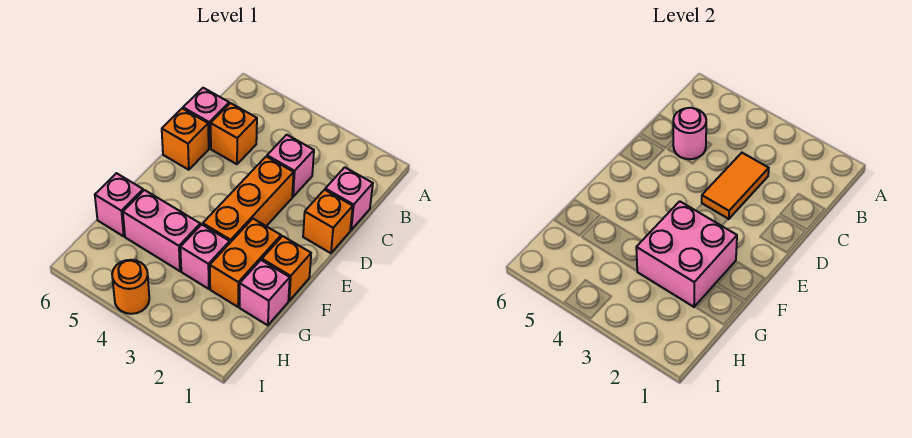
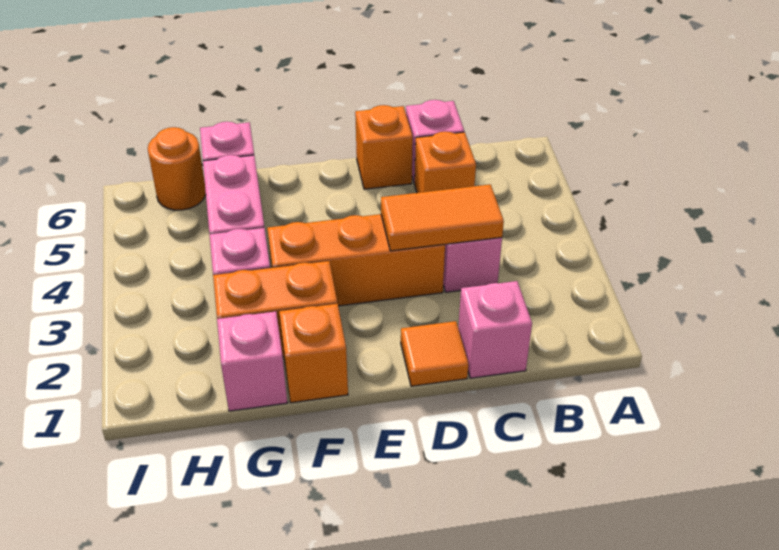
pink 1x1 round brick [673,108,706,159] -> none
orange 1x1 brick [303,190,353,253] -> orange 1x1 tile [401,321,468,386]
pink 2x2 brick [636,201,737,307] -> none
orange 1x1 round brick [112,260,149,314] -> orange 1x1 round brick moved to [148,127,206,210]

